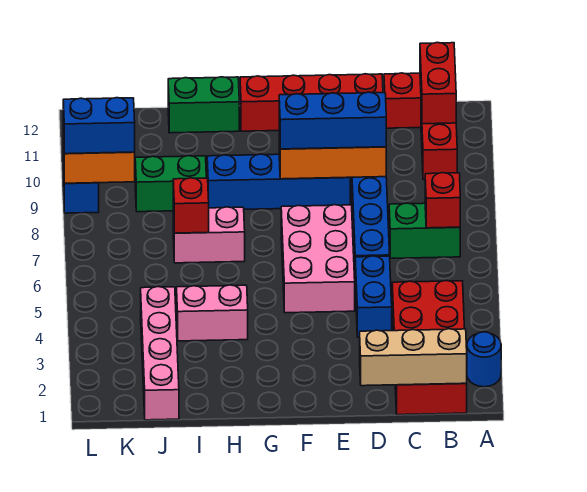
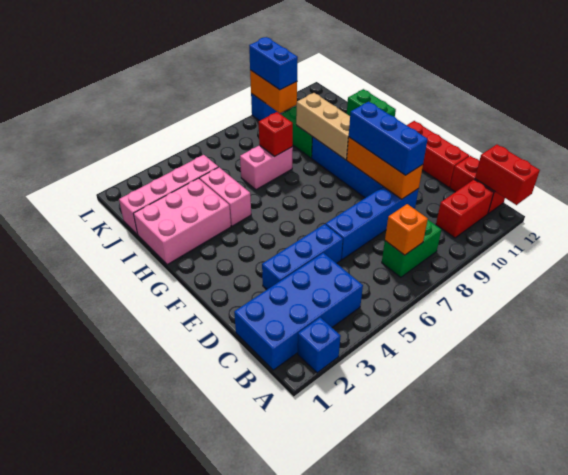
blue 1x1 round brick [467,332,501,387] -> blue 1x1 brick [298,318,341,373]
red 2x4 brick [392,281,467,415] -> blue 2x4 brick [234,253,363,370]
tan 1x3 brick [360,329,467,386] -> tan 1x3 brick moved to [296,93,350,160]
green 1x2 brick [389,203,460,258] -> green 1x2 brick turned to [382,220,442,277]
red 1x1 brick [425,173,460,228] -> orange 1x1 brick [385,204,428,255]
red 1x2 brick [420,42,456,124] -> red 1x2 brick turned to [475,145,540,205]
blue 1x2 brick [355,256,392,337] -> blue 1x3 brick [262,224,343,289]
red 1x4 brick [240,74,383,131] -> red 1x3 brick [407,121,469,187]
pink 2x3 brick [281,205,355,313] -> pink 2x3 brick moved to [134,178,231,265]
pink 1x2 brick [173,207,245,263] -> pink 1x2 brick turned to [240,145,293,190]

